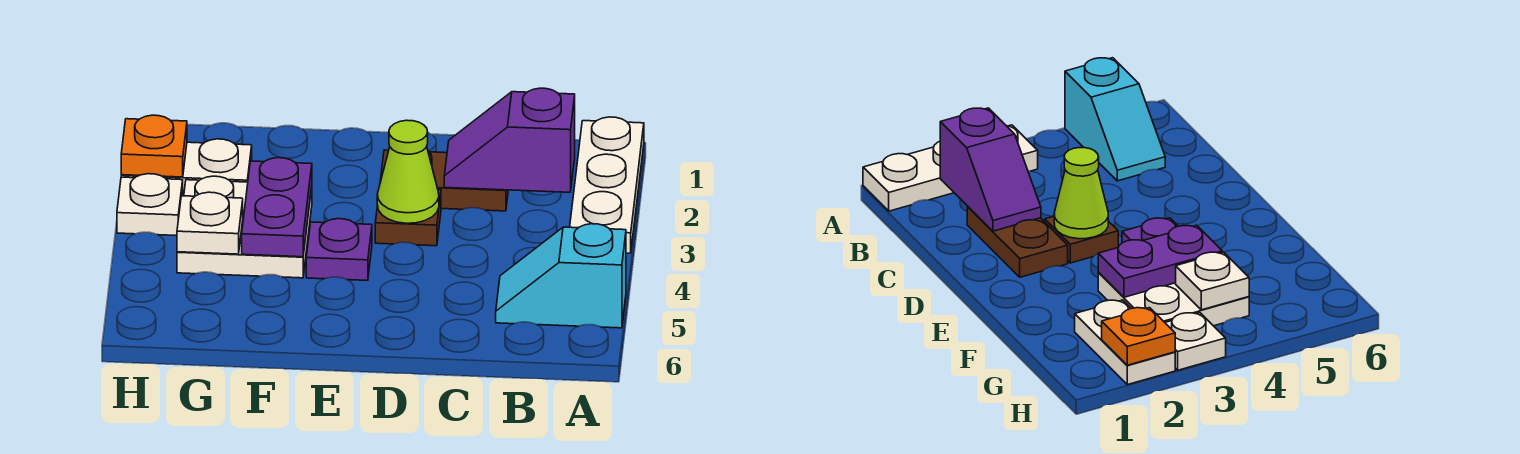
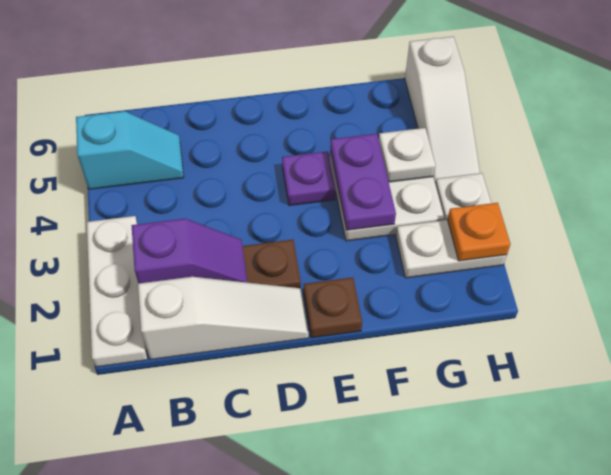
none -> white 1x3 slope [138,277,309,359]
brown 1x1 plate [375,190,441,246] -> brown 1x1 plate moved to [304,277,362,338]
lime 1x1 cone [377,120,439,223] -> none
none -> white 1x3 slope [405,36,480,183]

